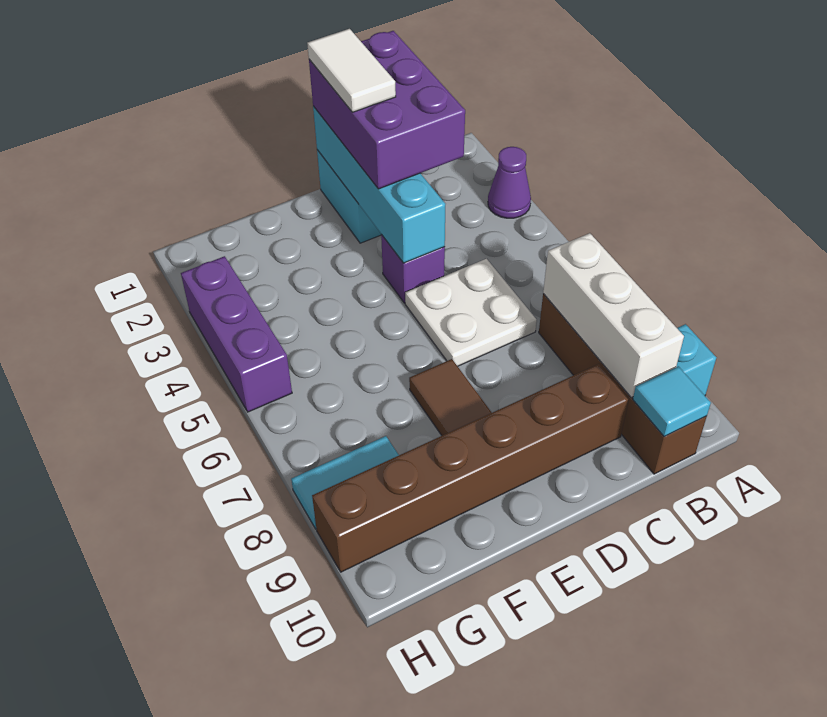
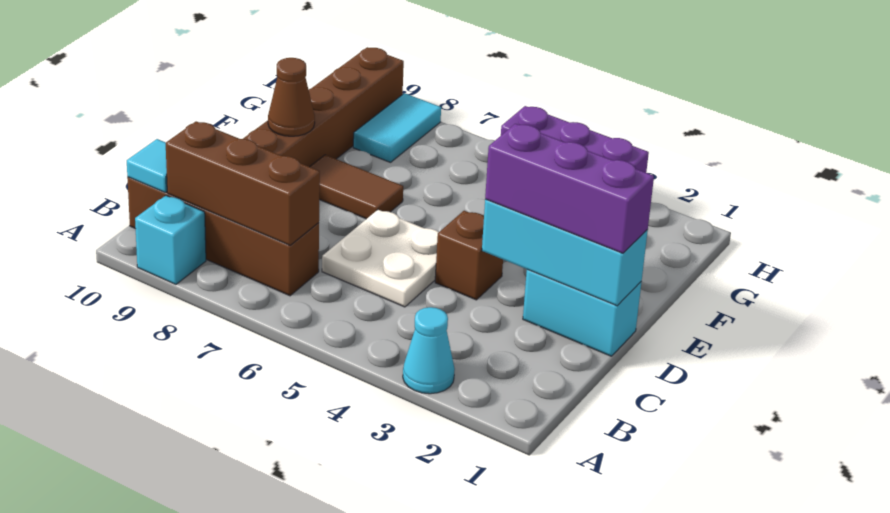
purple 1x1 cone [488,147,531,218] -> cyan 1x1 cone [403,307,455,394]
white 1x3 brick [543,233,684,397] -> brown 1x3 brick [166,121,320,245]
purple 2x3 brick [309,31,465,189] -> purple 1x3 brick [485,124,654,253]
cyan 1x4 brick [313,106,445,263] -> cyan 1x3 brick [482,199,648,306]
white 1x2 tile [307,29,396,112] -> none
purple 1x1 brick [381,235,445,303] -> brown 1x1 brick [435,211,503,300]
none -> brown 1x1 cone [268,58,315,136]

